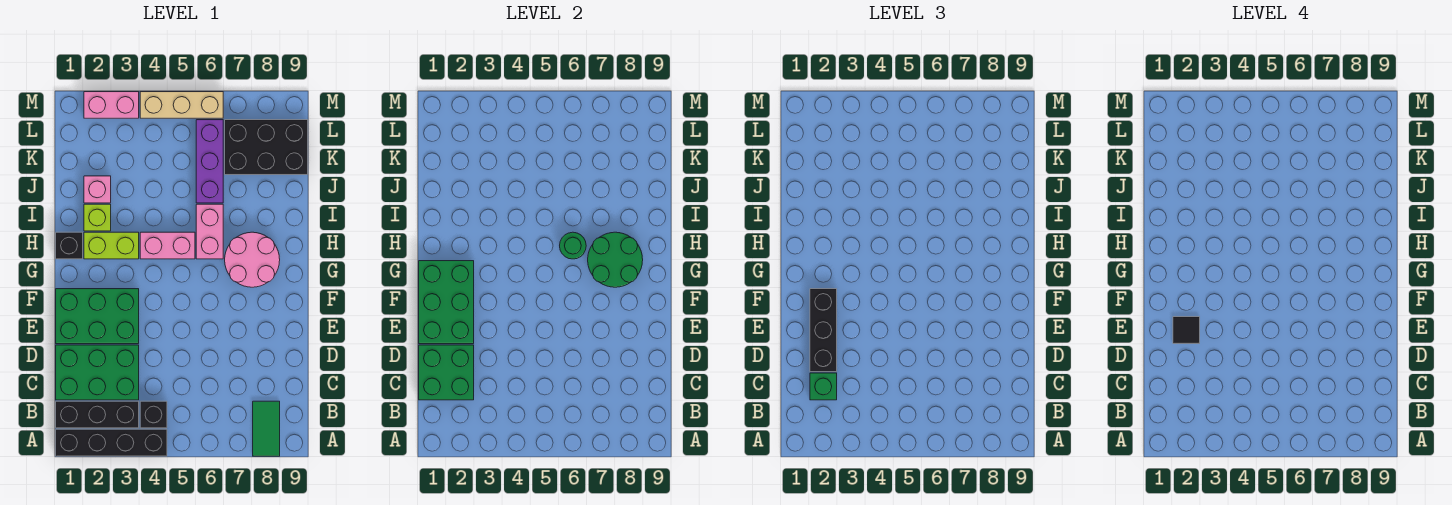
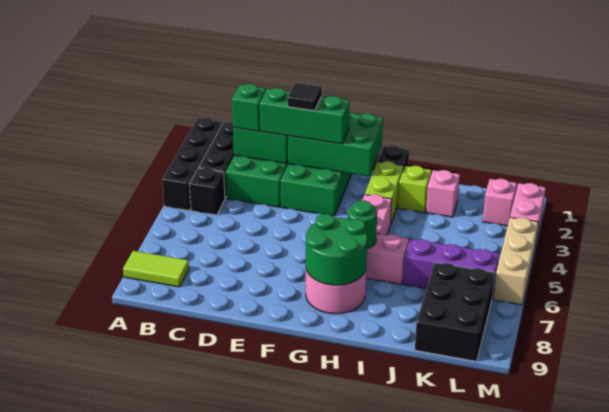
green 1x2 tile [253,401,280,456] -> lime 1x2 tile [123,251,189,287]
black 1x3 brick [810,289,837,372] -> green 1x3 brick [260,88,350,144]
none -> pink 1x1 brick [483,179,517,226]

